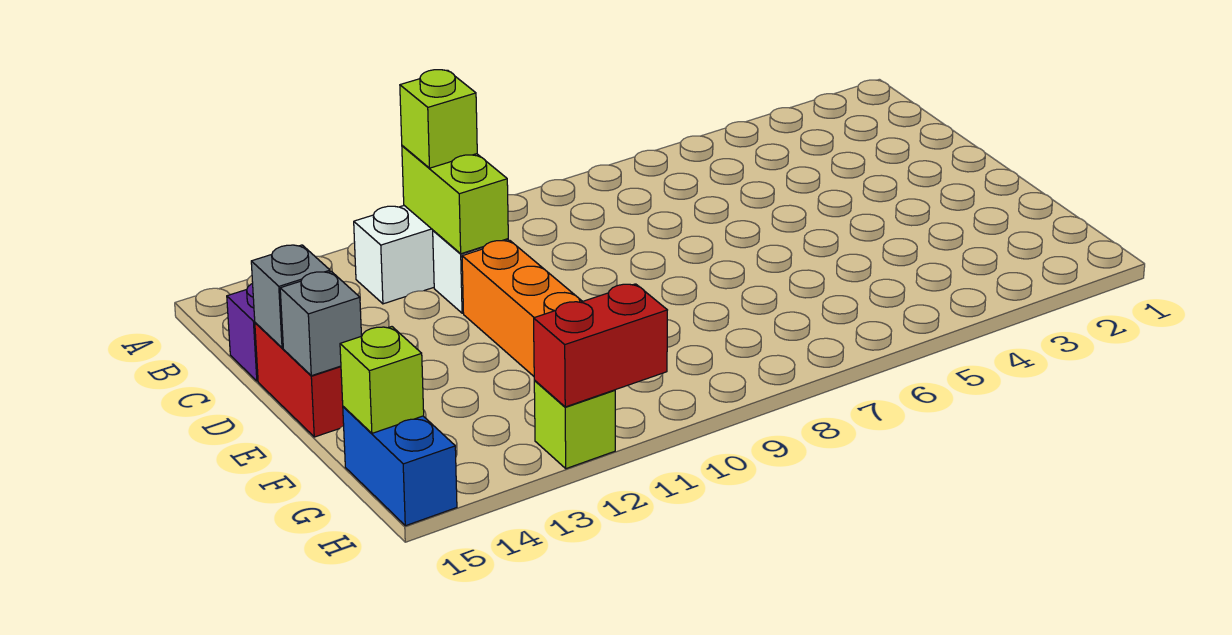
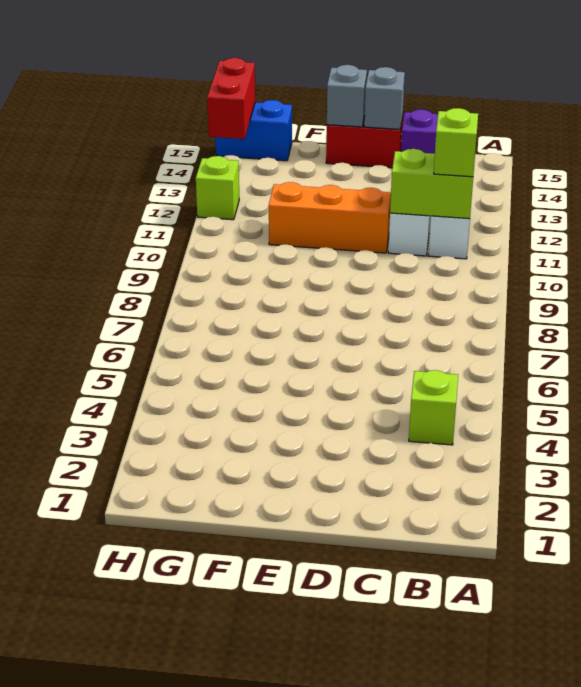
lime 1x1 brick [340,327,424,433] -> lime 1x1 brick moved to [409,370,458,445]
red 1x2 brick [534,284,667,407] -> red 1x2 brick moved to [207,58,255,139]

